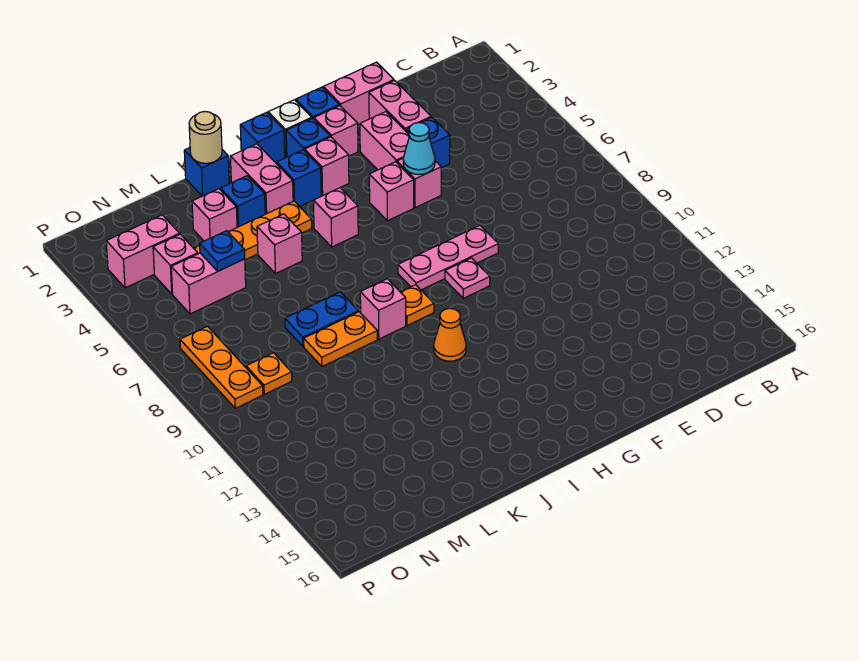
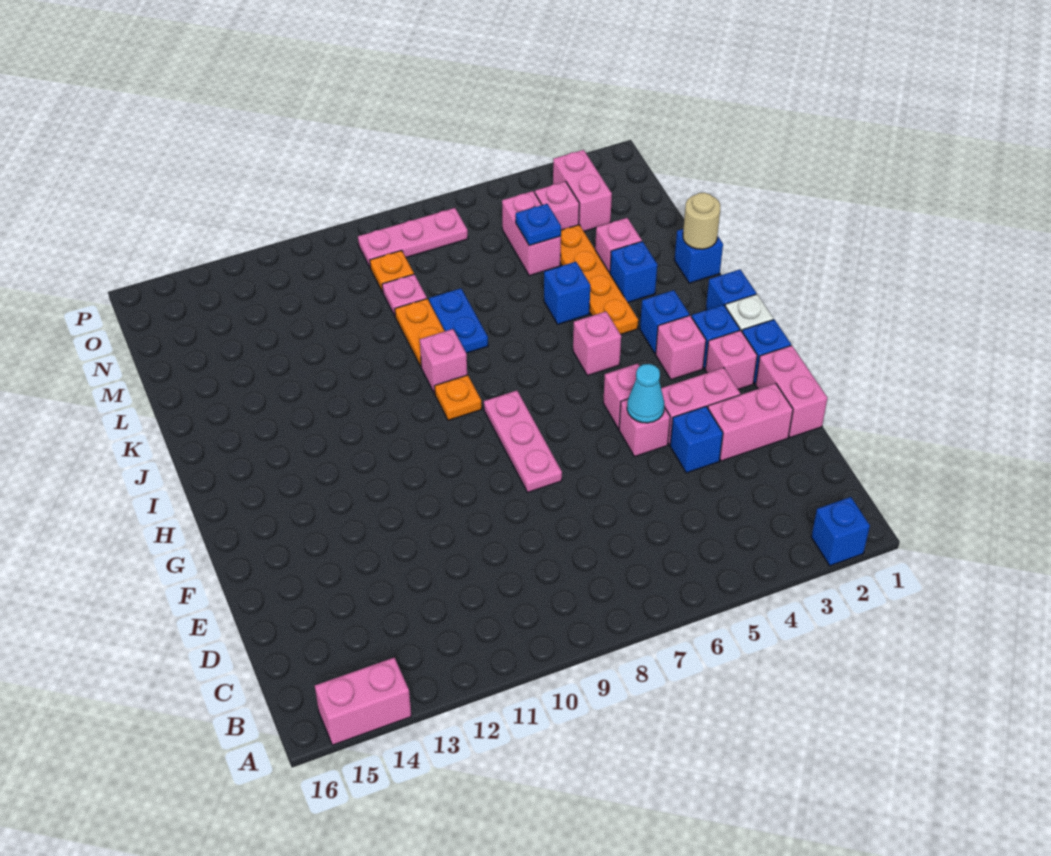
none -> blue 1x1 brick [811,497,870,566]
pink 1x1 plate [445,258,490,298] -> pink 1x1 plate moved to [382,274,427,316]
orange 1x1 cone [434,308,466,361] -> none
pink 1x2 brick [230,144,293,214] -> pink 1x2 brick moved to [315,658,411,745]
pink 1x1 brick [257,214,302,274] -> blue 1x1 brick [544,262,590,324]
orange 1x3 plate [180,326,263,408] -> pink 1x3 plate [358,208,468,267]

